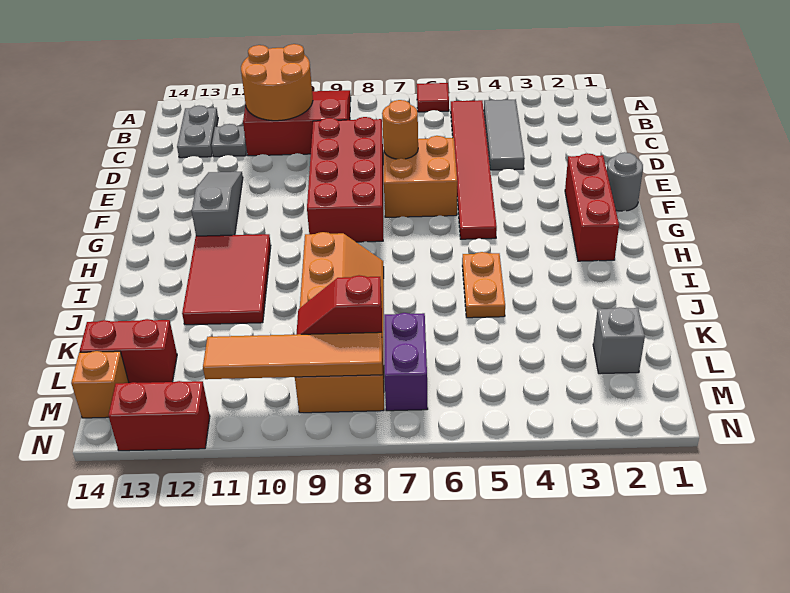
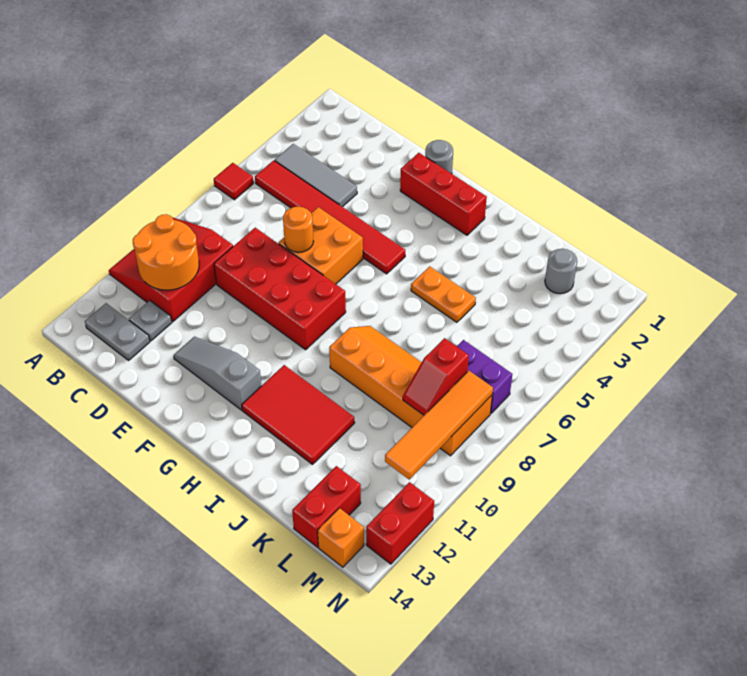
grey 1x1 brick [593,307,645,374] -> grey 1x1 round brick [545,249,577,294]

